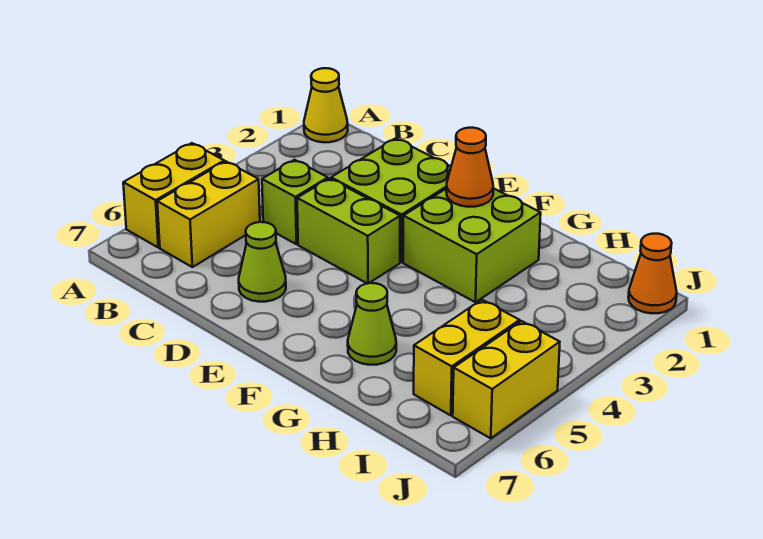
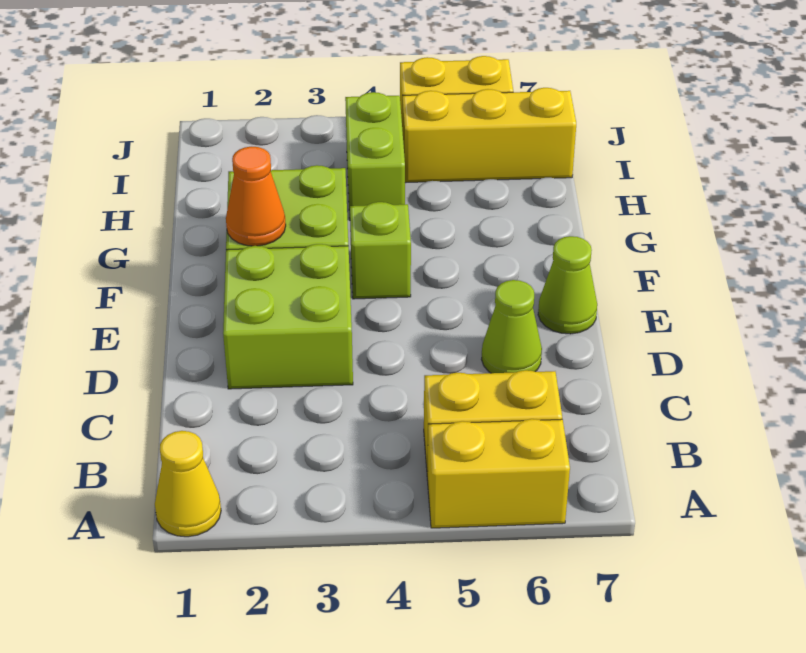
lime 1x1 brick [262,160,328,244] -> lime 1x1 brick moved to [350,202,411,299]
lime 1x2 brick [297,178,400,284] -> lime 1x2 brick moved to [345,92,405,218]
lime 1x1 cone [348,283,396,365] -> lime 1x1 cone moved to [538,236,597,334]
yellow 1x2 brick [414,300,520,415] -> yellow 1x3 brick [402,88,576,183]
orange 1x1 cone [628,234,677,313] -> none

